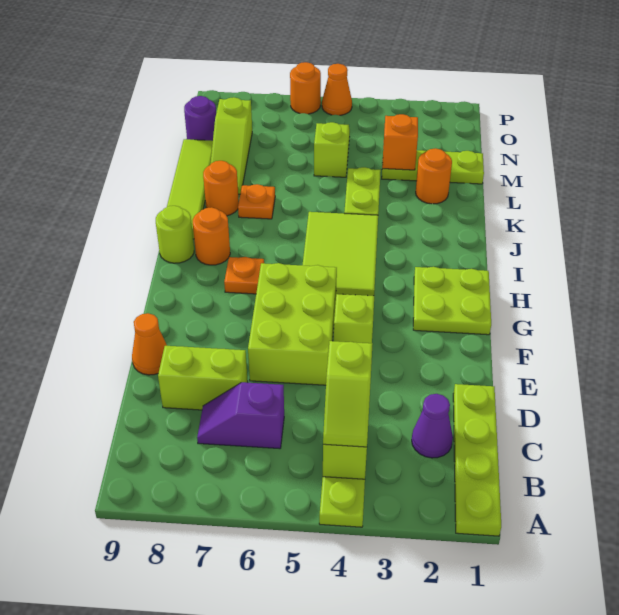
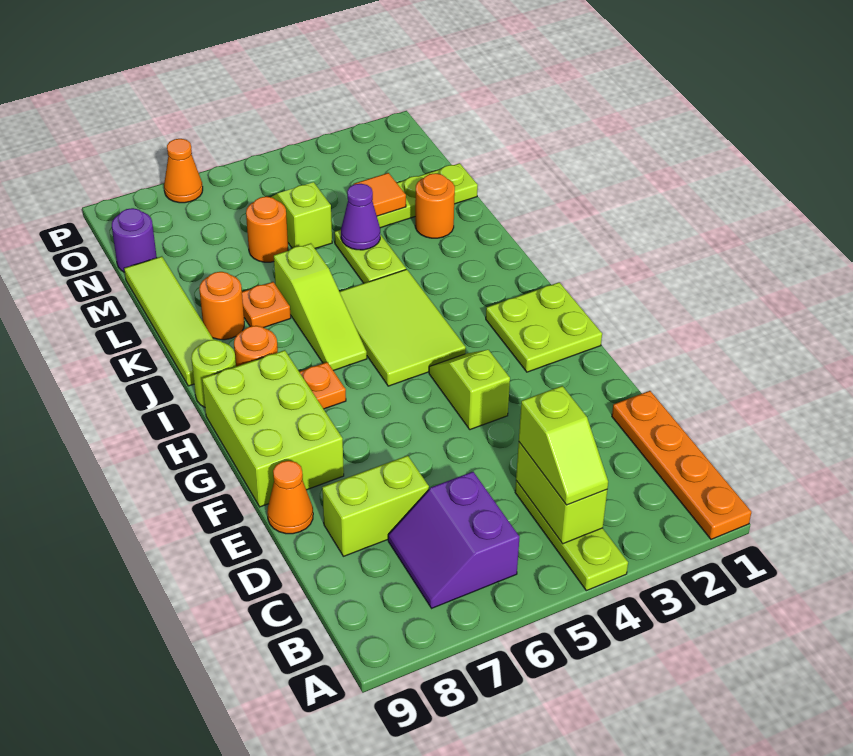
lime 1x4 plate [453,384,501,536] -> orange 1x4 plate [612,391,751,539]
purple 1x1 cone [412,394,453,458] -> purple 1x1 cone moved to [341,184,380,250]
purple 1x2 slope [197,382,284,449] -> purple 2x2 slope [388,472,519,608]
lime 2x3 brick [248,263,337,385] -> lime 2x3 brick moved to [202,350,344,507]
lime 1x3 slope [210,97,252,194] -> lime 1x3 slope moved to [274,243,367,371]
orange 1x1 brick [382,114,418,170] -> orange 1x1 tile [354,173,406,216]
orange 1x1 cone [322,64,352,115] -> orange 1x1 cone moved to [164,139,203,203]
orange 1x1 round brick [290,62,321,114] -> orange 1x1 round brick moved to [246,197,288,262]

